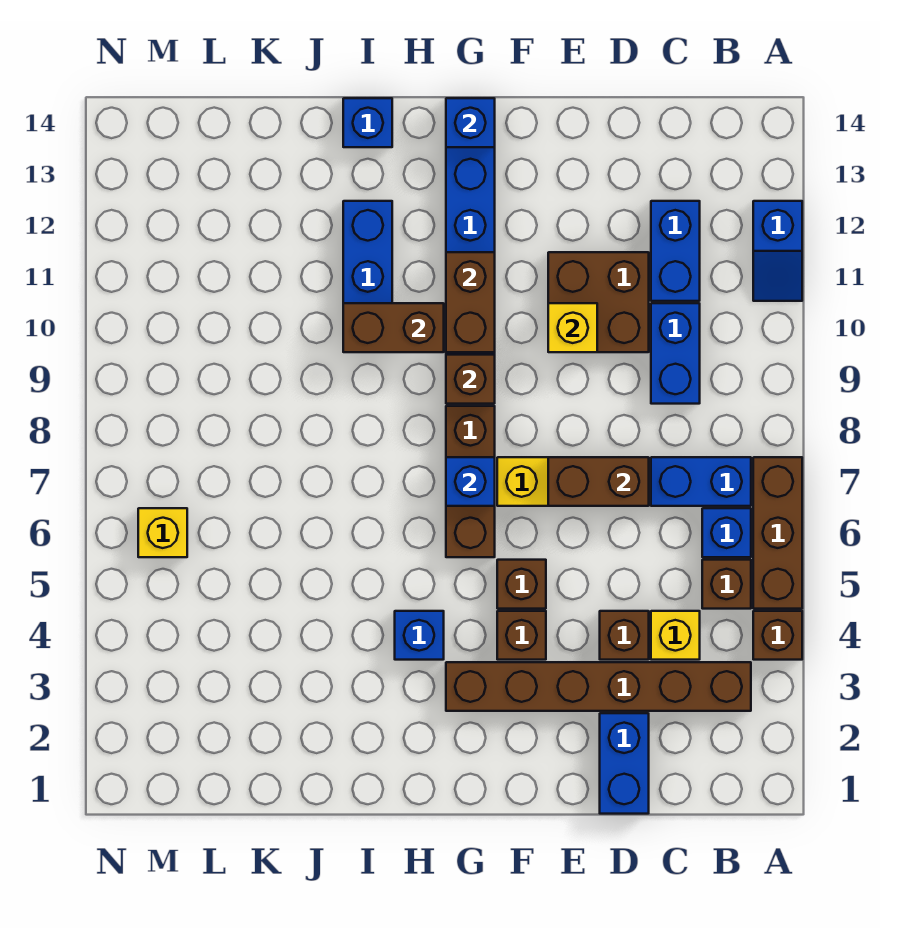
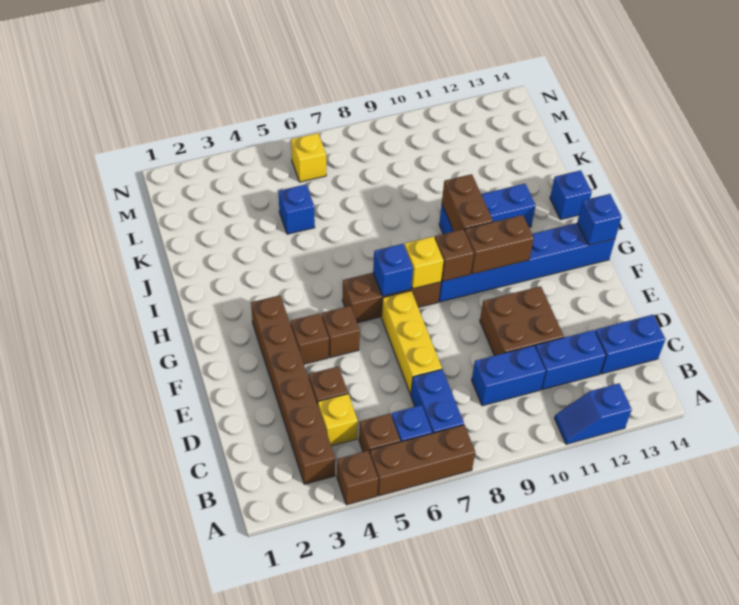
blue 1x2 brick [600,713,649,814] -> blue 1x2 brick moved to [595,315,665,374]
brown 1x2 brick [548,457,649,506] -> none
yellow 1x1 brick [548,303,597,352] -> yellow 1x1 brick moved to [405,236,444,289]
blue 1x1 brick [395,611,444,660] -> blue 1x1 brick moved to [279,184,315,234]

